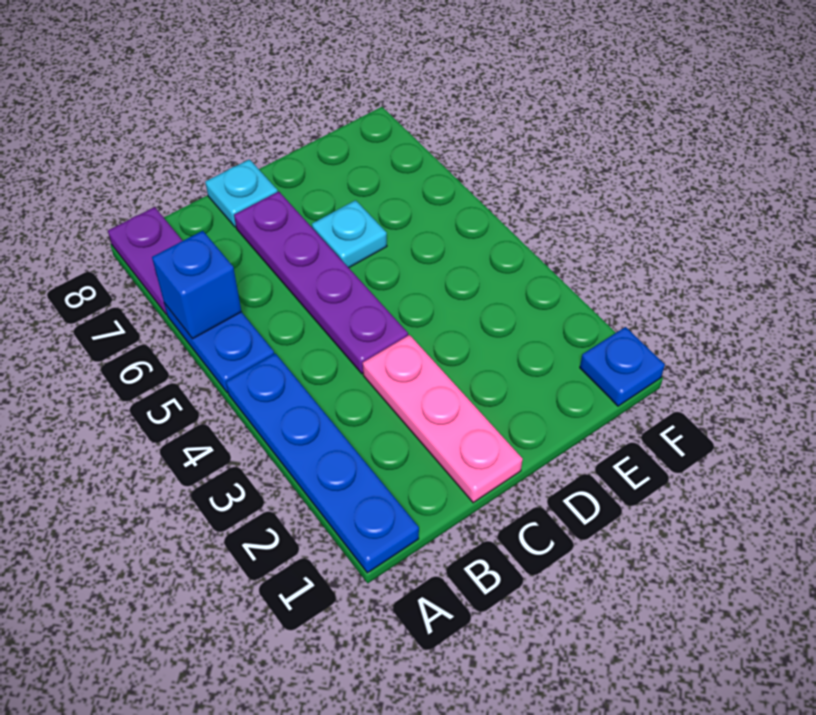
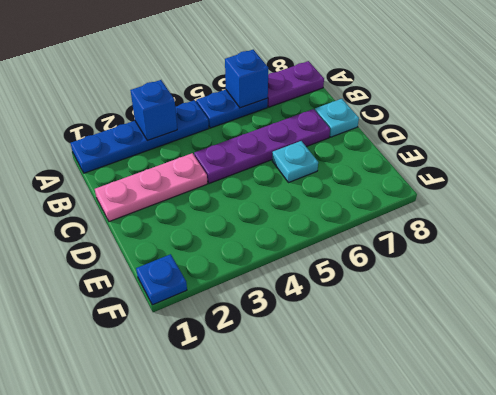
none -> blue 1x1 brick [130,80,177,141]

